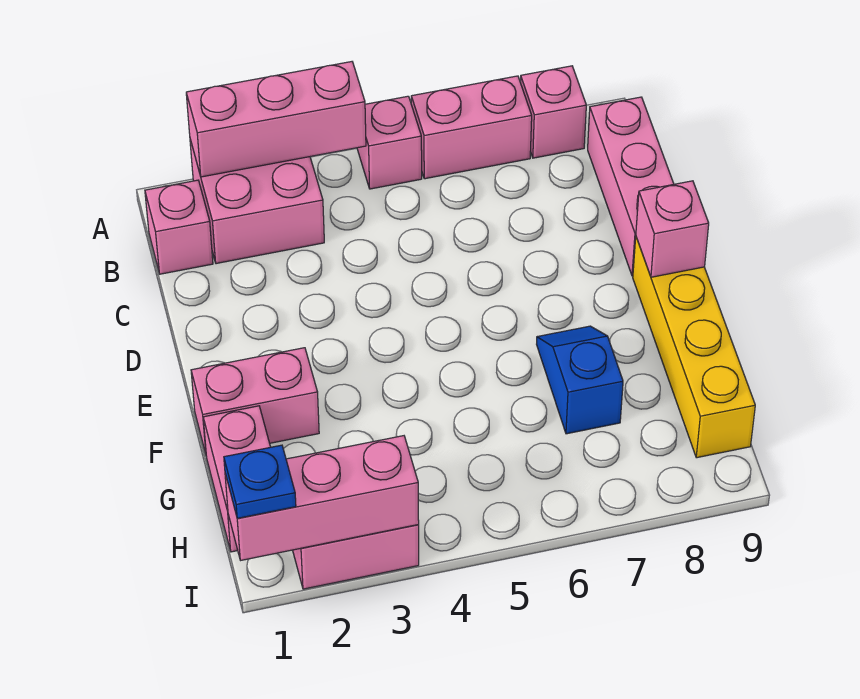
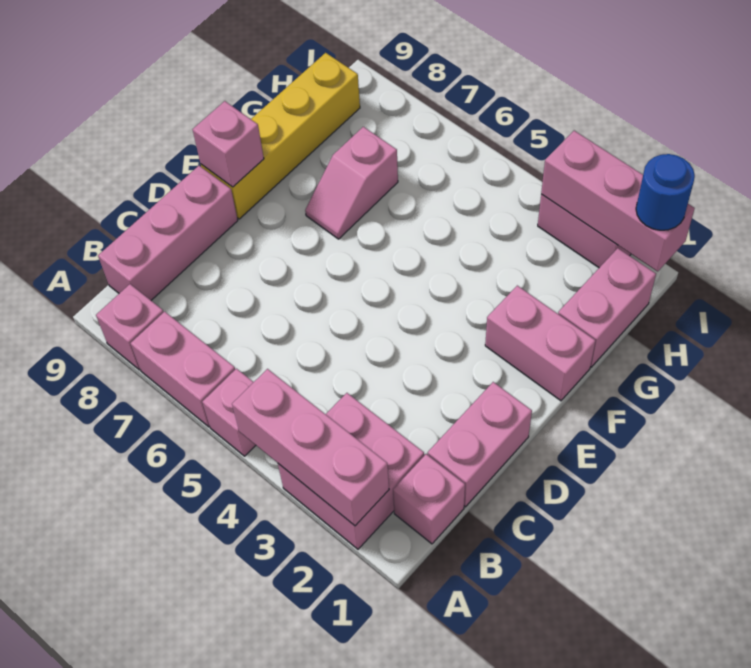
none -> pink 1x2 brick [428,382,532,507]
blue 1x2 slope [537,326,623,434] -> pink 1x2 slope [305,127,398,239]
blue 1x1 plate [224,445,296,518] -> blue 1x1 round brick [636,154,695,230]

